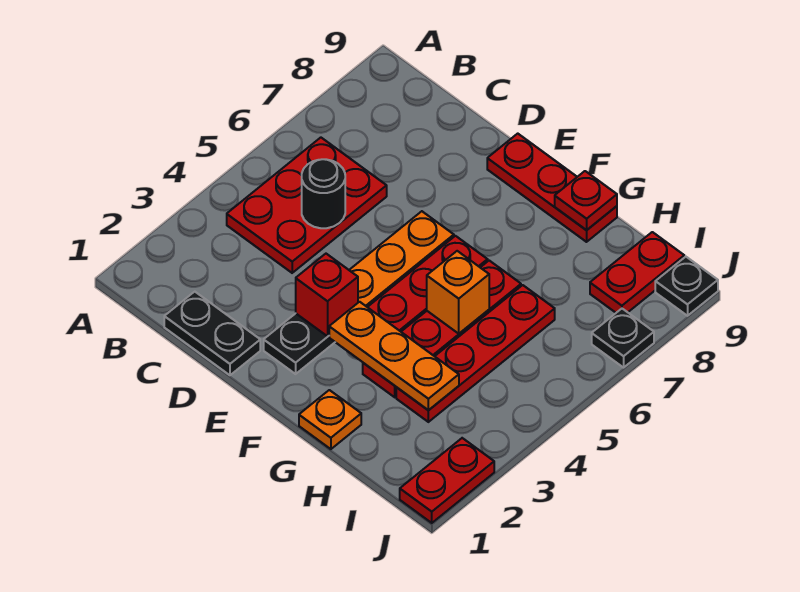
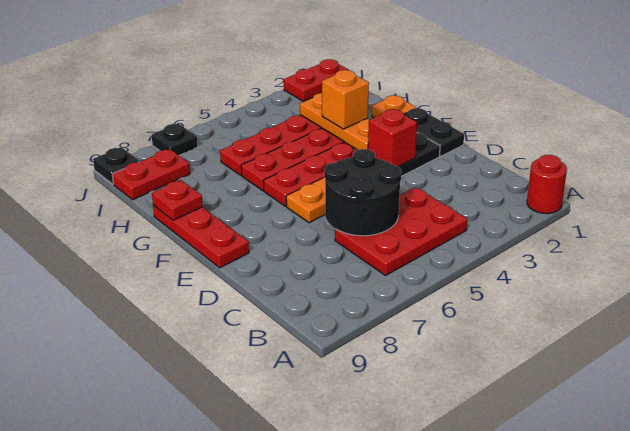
none -> red 1x1 round brick [527,155,567,214]
black 1x2 plate [164,292,260,375] -> black 1x2 plate moved to [404,108,464,156]
black 1x1 round brick [302,159,345,228] -> black 2x2 round brick [324,149,402,236]
orange 1x1 brick [427,251,489,334] -> orange 1x1 brick moved to [322,70,369,129]

